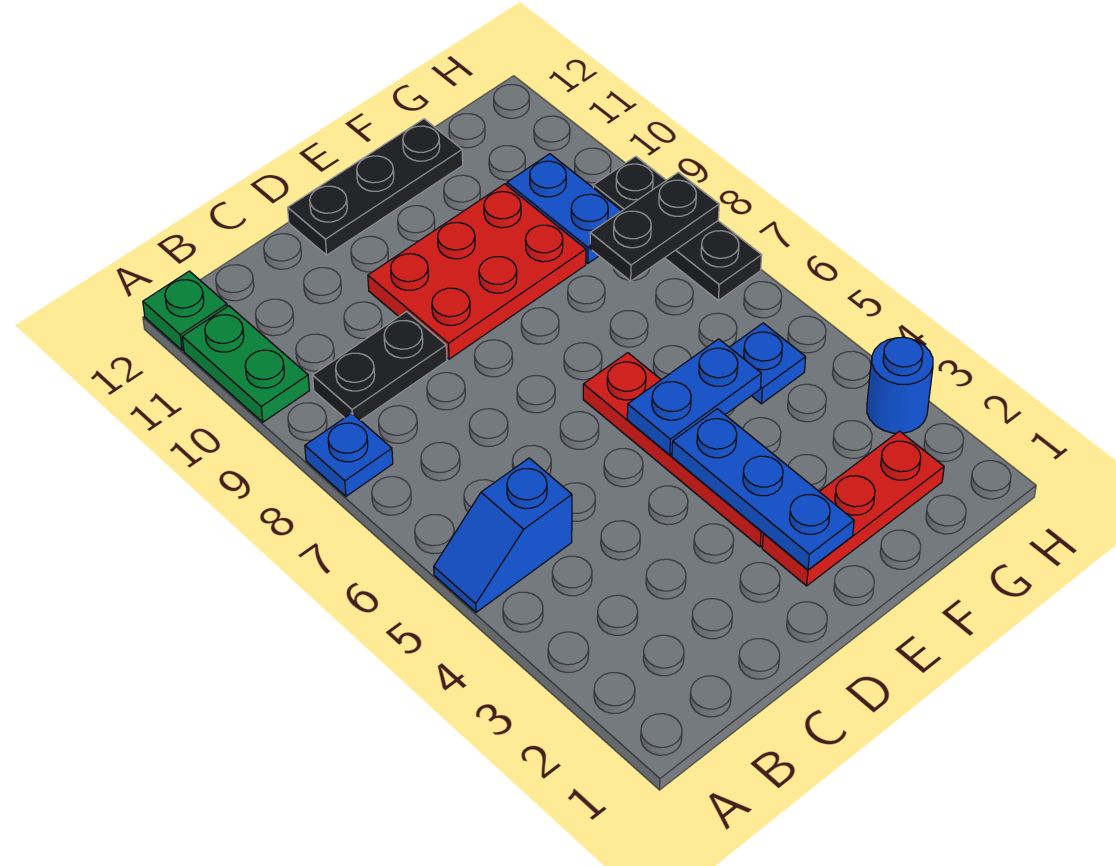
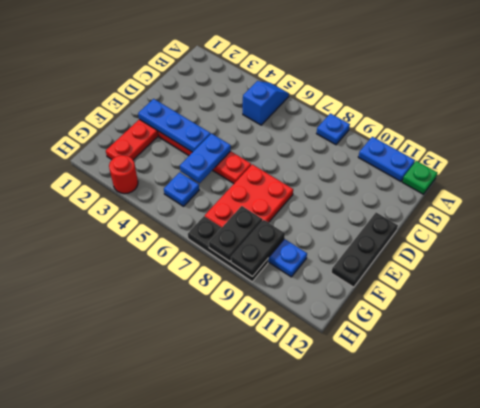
green 1x2 plate [182,306,309,422] -> blue 1x2 plate [358,137,415,182]
black 1x2 plate [313,312,447,420] -> black 1x2 plate moved to [231,220,285,277]
red 2x3 plate [368,184,586,359] -> red 2x3 plate moved to [205,164,293,228]
blue 1x1 round brick [867,337,933,433] -> red 1x1 round brick [109,155,138,194]

